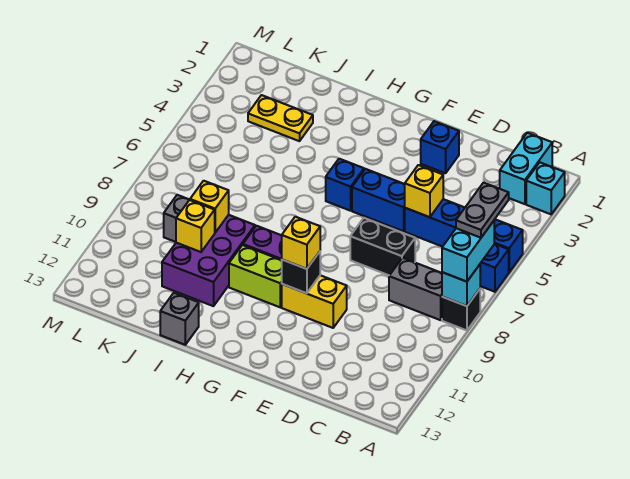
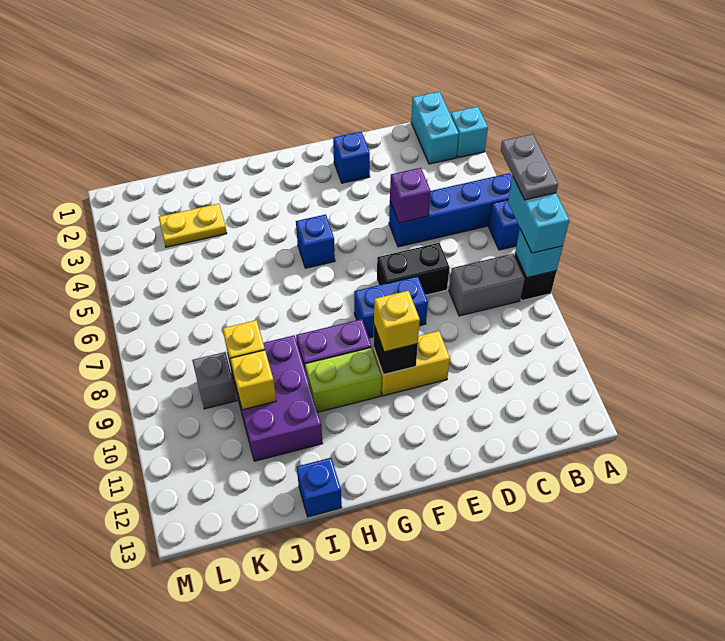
yellow 1x1 brick [405,165,443,217] -> purple 1x1 brick [390,168,431,223]
blue 1x2 brick [352,169,405,231] -> blue 1x2 brick moved to [354,276,428,338]
grey 1x1 brick [160,293,199,345] -> blue 1x1 brick [297,458,342,517]

